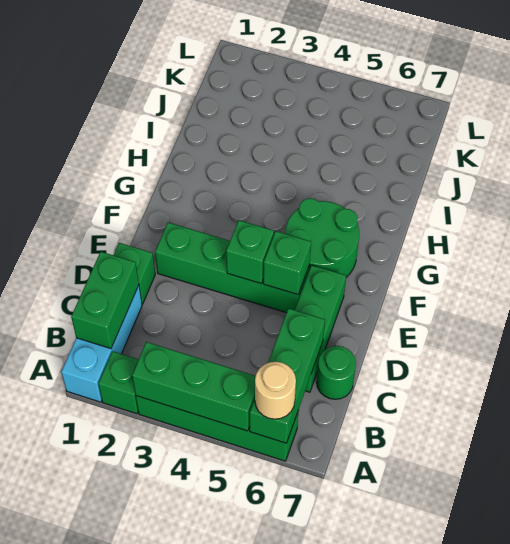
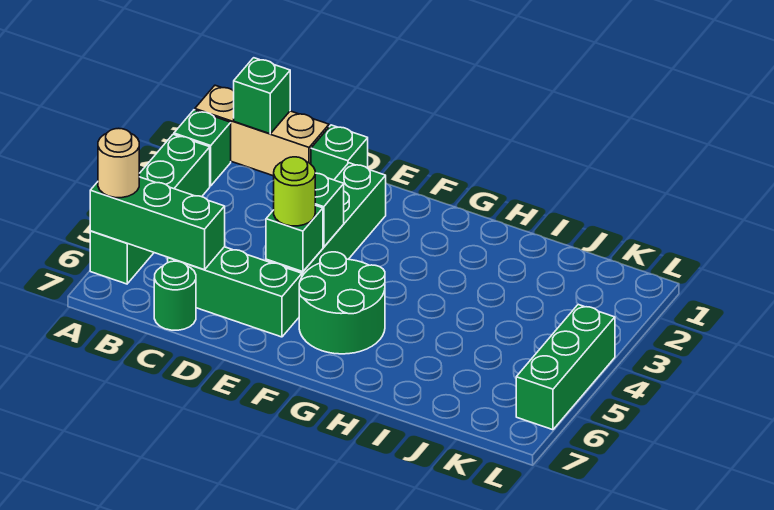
cyan 1x3 brick [61,285,142,402] -> tan 1x3 brick [195,85,329,176]
green 1x3 brick [132,342,256,431] -> green 1x3 brick moved to [516,305,615,430]
green 1x2 brick [71,252,139,349] -> green 1x1 brick [234,58,290,134]
none -> lime 1x1 round brick [274,157,315,226]

